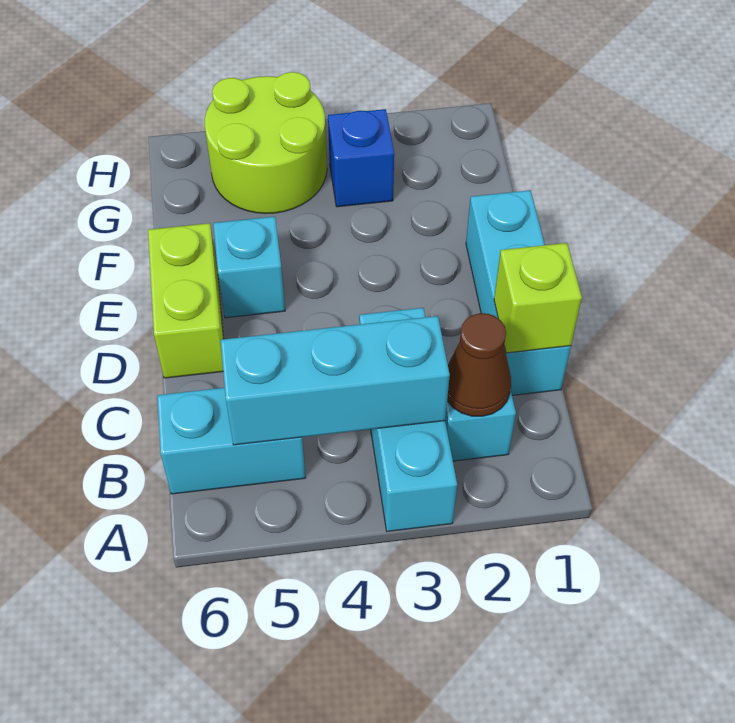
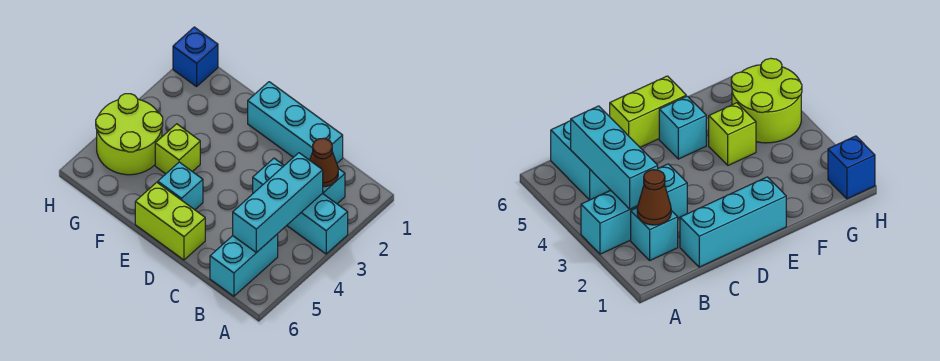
lime 1x1 brick [494,243,582,353] -> lime 1x1 brick moved to [155,124,200,174]
blue 1x1 brick [328,109,394,207] -> blue 1x1 brick moved to [173,27,218,87]

